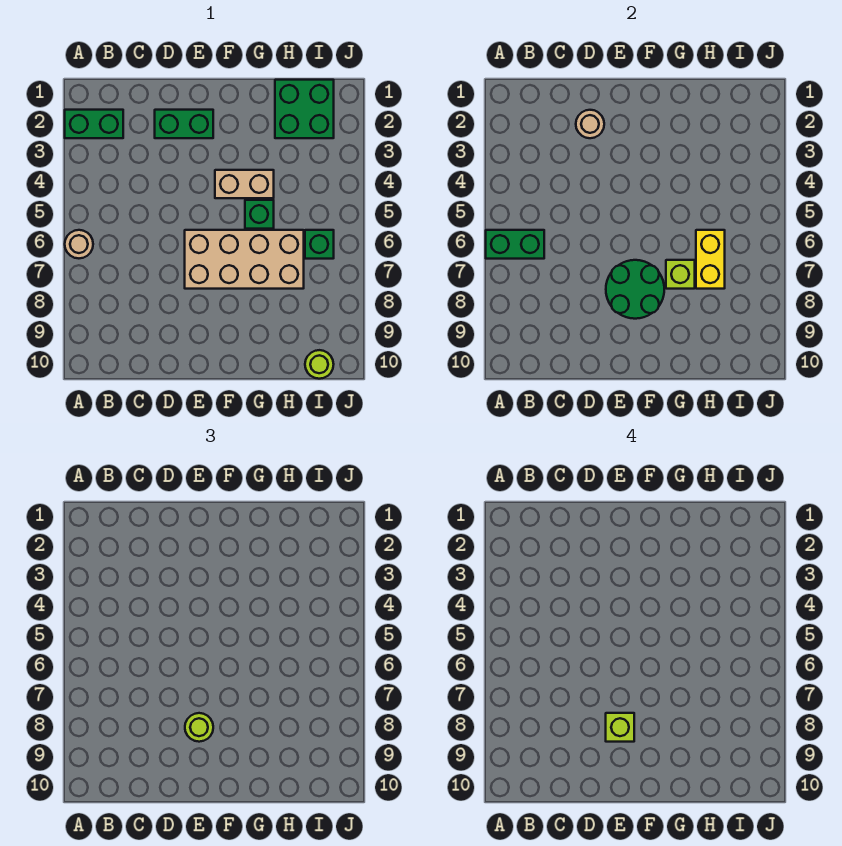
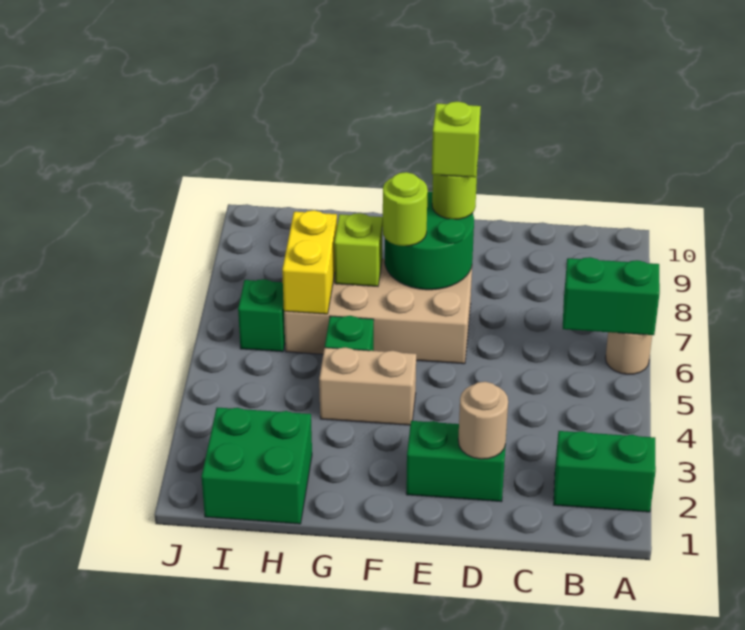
lime 1x1 round brick [305,350,334,379] -> lime 1x1 round brick moved to [383,172,428,246]

